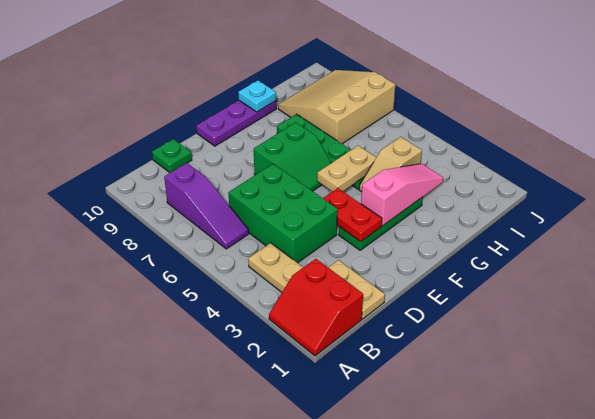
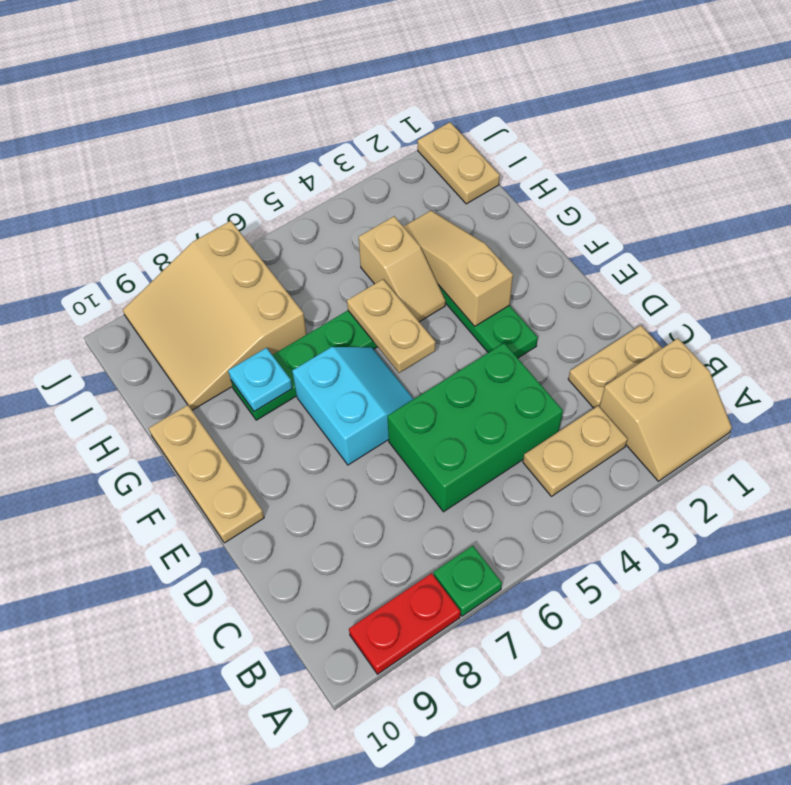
red 2x2 slope [269,259,363,356] -> tan 2x2 slope [600,338,732,481]
purple 1x3 slope [164,163,249,249] -> none
green 1x1 plate [152,139,192,173] -> green 1x1 plate moved to [434,546,502,616]
red 1x2 plate [323,188,382,242] -> red 1x2 plate moved to [349,573,461,674]
green 2x2 slope [254,122,331,191] -> cyan 2x2 slope [292,347,413,465]
purple 1x3 plate [197,101,276,146] -> tan 1x3 plate [149,405,264,543]
pink 1x3 slope [361,164,443,226] -> tan 1x3 slope [403,211,513,326]
cyan 1x1 plate [238,80,276,112] -> cyan 1x1 plate moved to [228,348,292,412]
none -> tan 1x2 plate [418,122,500,204]

